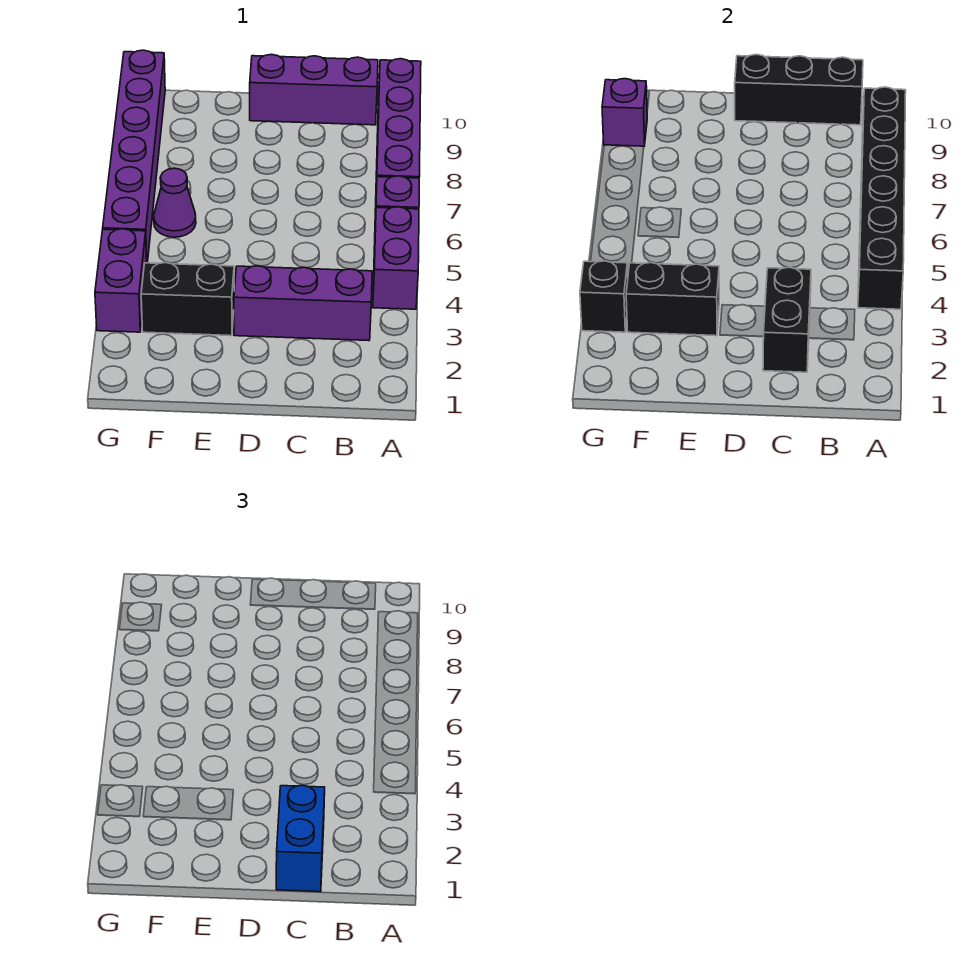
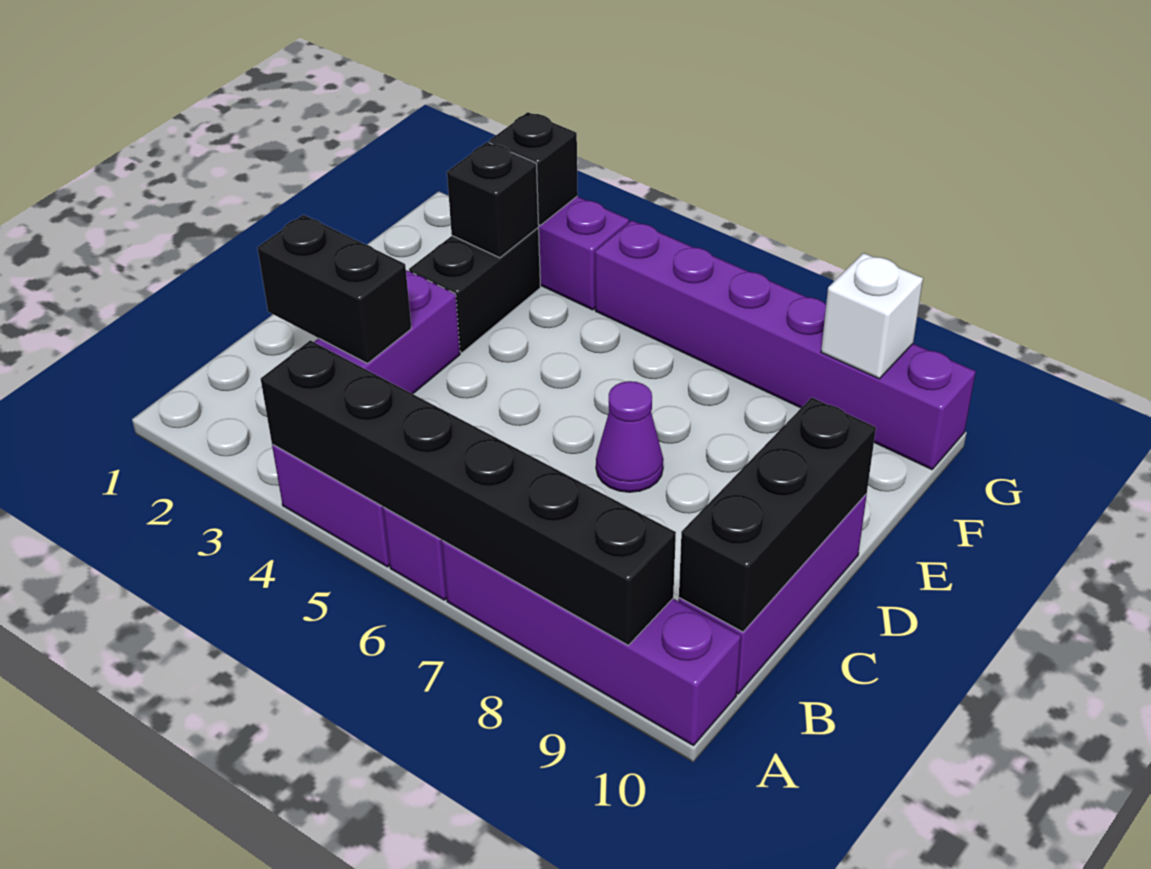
blue 1x2 brick [276,785,325,892] -> none
black 1x2 brick [626,263,719,336] -> black 1x1 brick [447,142,539,258]
purple 1x1 cone [154,168,196,237] -> purple 1x1 cone moved to [596,381,663,492]
purple 1x1 brick [602,79,647,146] -> white 1x1 brick [821,253,923,379]

